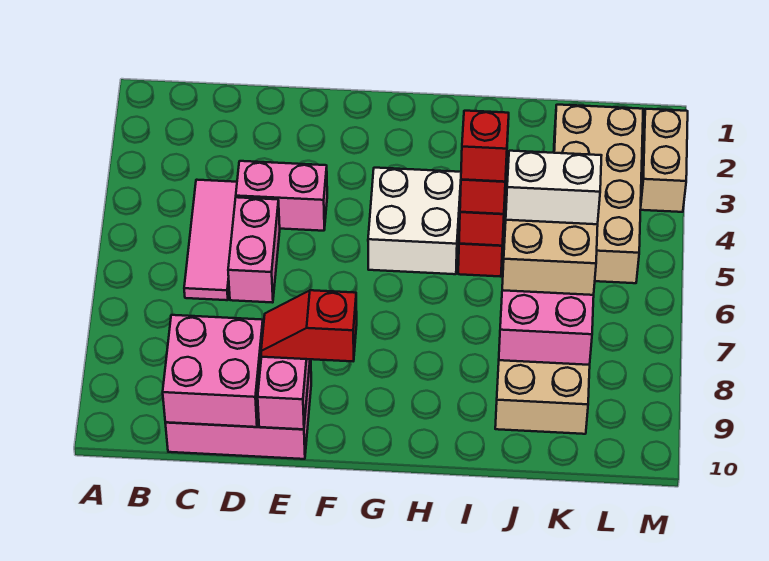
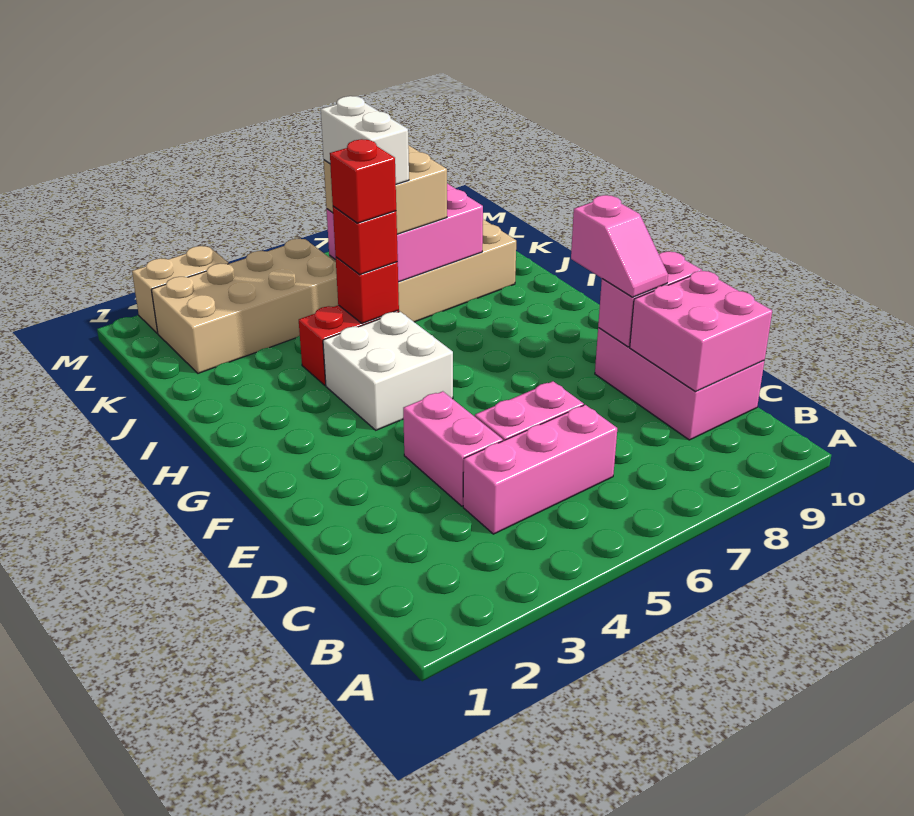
pink 1x3 tile [184,180,237,300] -> pink 1x3 brick [463,405,617,534]
red 1x2 slope [261,290,357,361] -> pink 1x2 slope [571,195,668,297]

